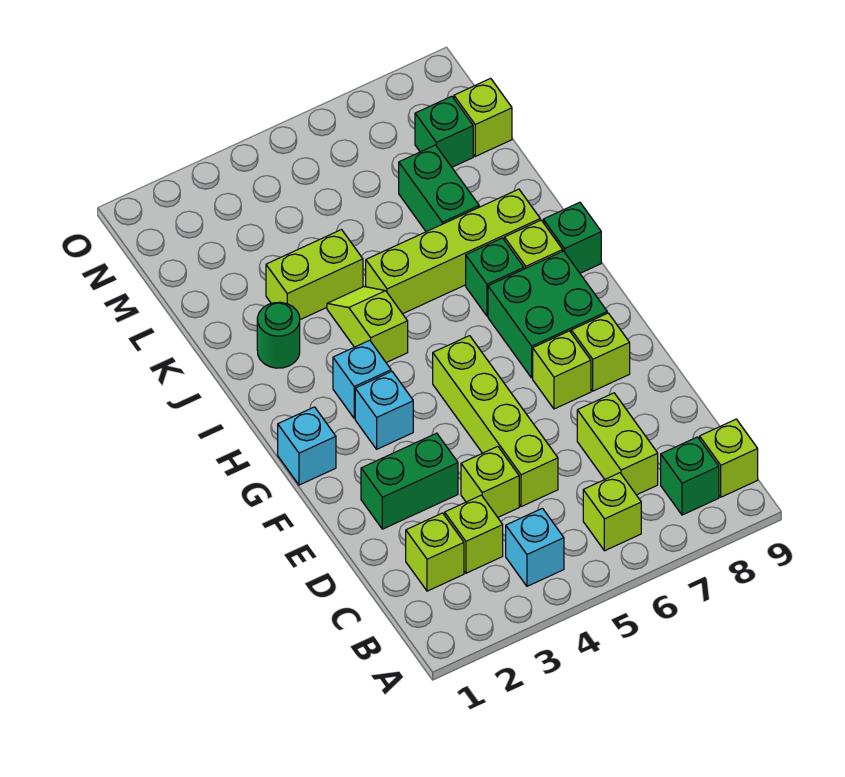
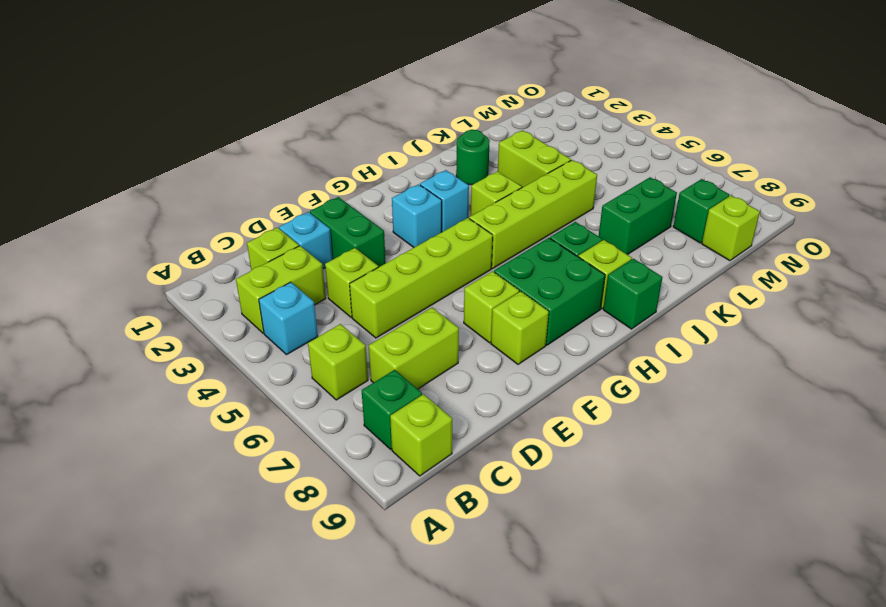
lime 1x1 brick [445,495,503,573] -> lime 1x2 brick [236,246,326,333]
cyan 1x1 brick [278,407,336,485] -> cyan 1x1 brick moved to [279,212,333,269]
lime 1x4 brick [366,189,540,314] -> lime 1x4 brick turned to [469,160,597,268]

